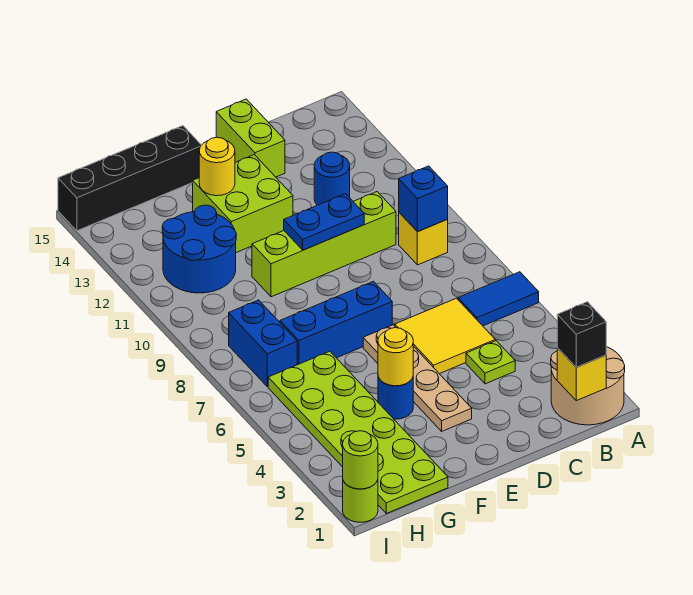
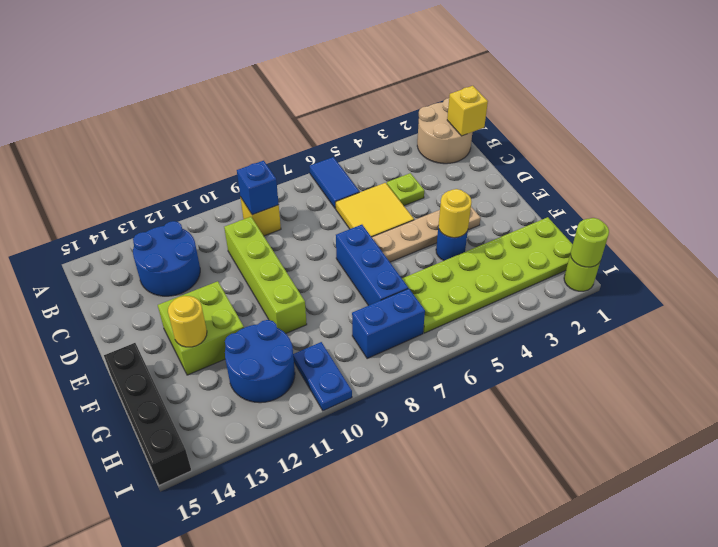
black 1x1 brick [557,302,606,367] -> none
blue 1x1 round brick [314,152,350,205] -> blue 2x2 round brick [133,221,200,296]
blue 1x2 plate [284,194,364,250] -> blue 1x2 plate moved to [293,342,352,411]
lime 1x2 brick [216,99,285,177] -> none

